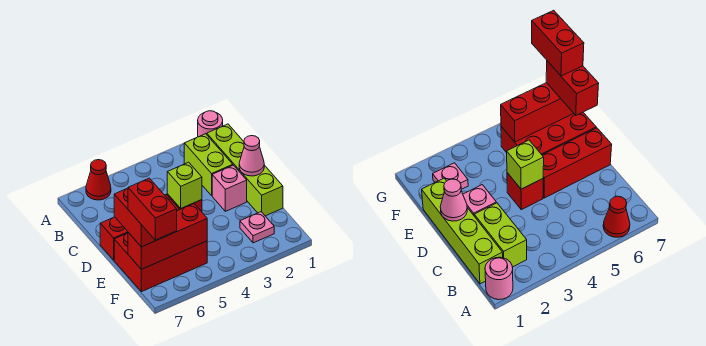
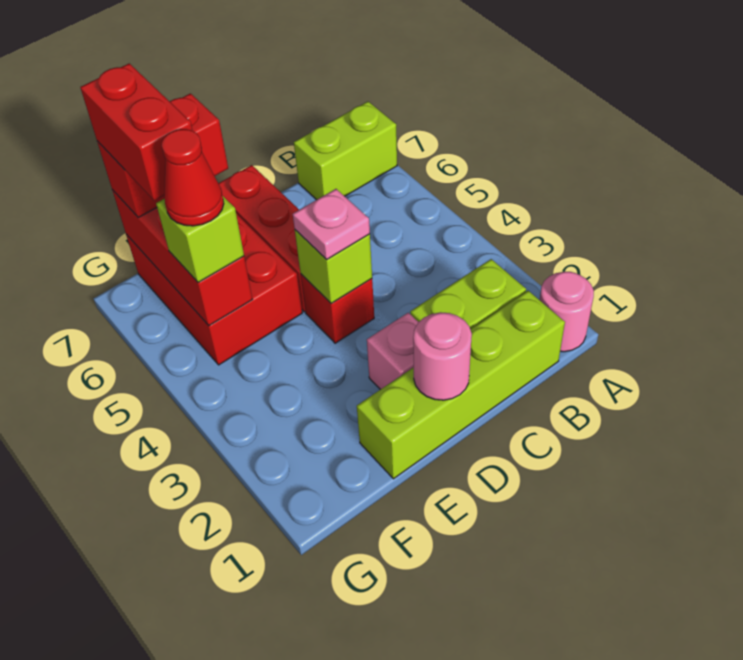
red 1x1 cone [86,160,111,200] -> red 1x1 cone moved to [162,129,224,226]
none -> lime 1x2 brick [294,102,397,200]
pink 1x1 cone [239,136,264,176] -> pink 1x1 round brick [413,312,472,400]
pink 1x1 plate [240,212,274,243] -> pink 1x1 plate moved to [293,189,370,260]
none -> lime 1x1 brick [156,197,244,282]
red 1x2 brick [128,178,177,240] -> red 1x2 brick turned to [80,63,193,201]

